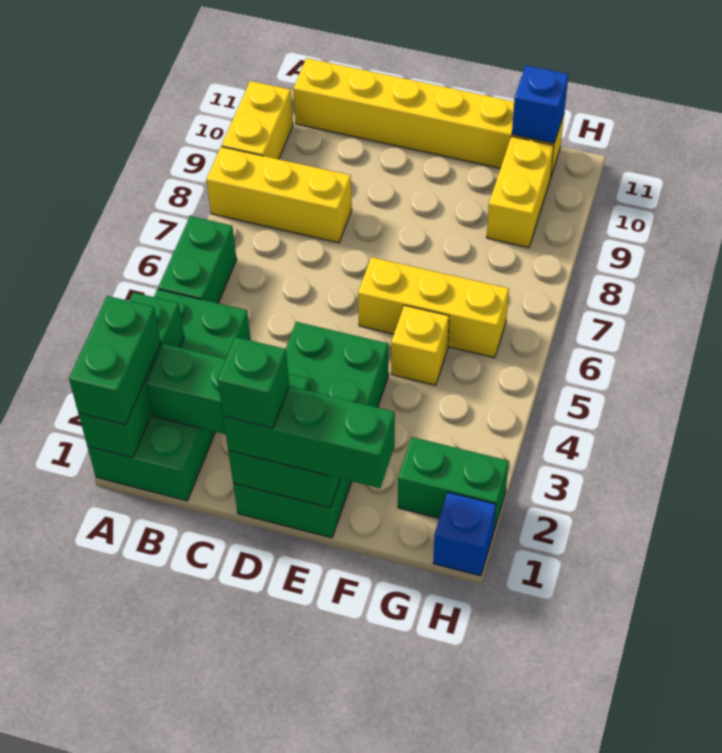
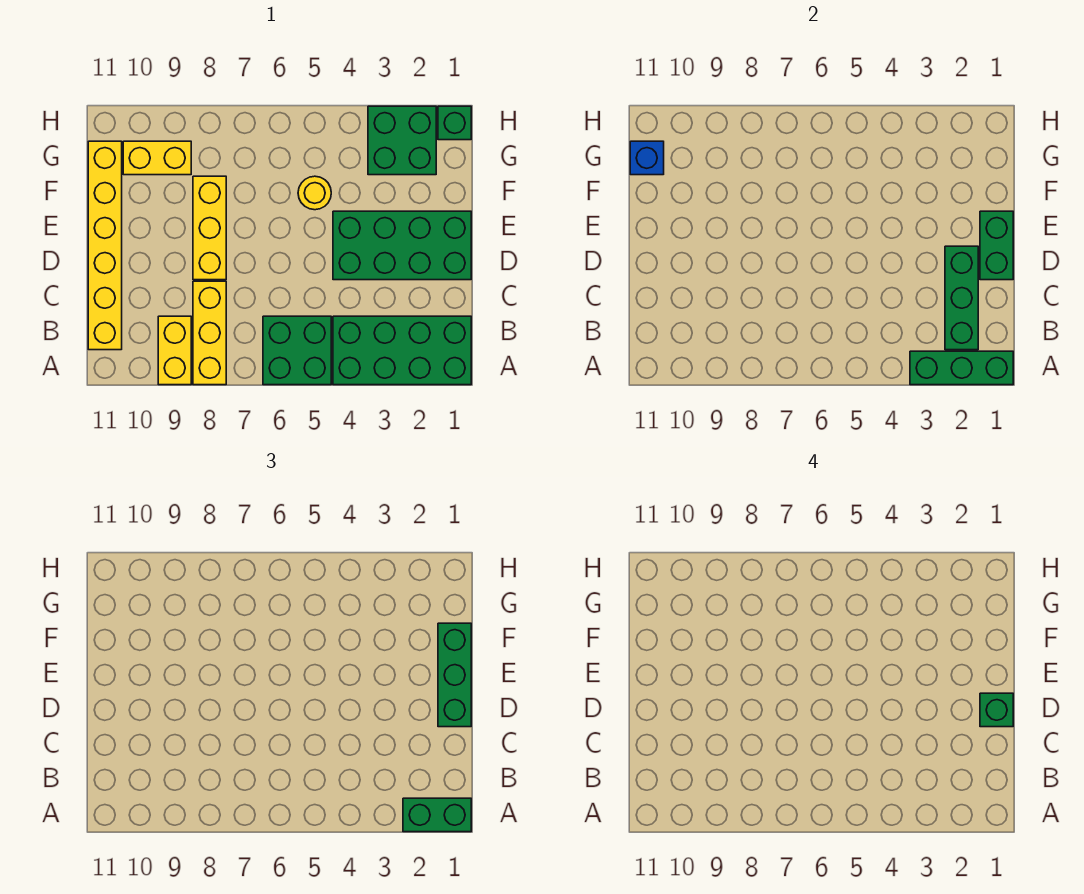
green 1x2 brick [158,216,237,303] -> green 2x2 brick [263,316,331,385]
yellow 1x2 brick [222,81,293,159] -> yellow 1x2 brick turned to [158,316,191,385]
yellow 1x3 brick [358,257,509,358] -> yellow 1x3 brick moved to [193,176,226,280]
yellow 1x1 brick [391,305,449,385] -> yellow 1x1 round brick [298,176,331,210]
green 1x2 brick [398,437,509,530] -> green 2x2 brick [368,106,436,175]
blue 1x1 brick [433,492,496,576] -> green 1x1 brick [438,106,471,140]

